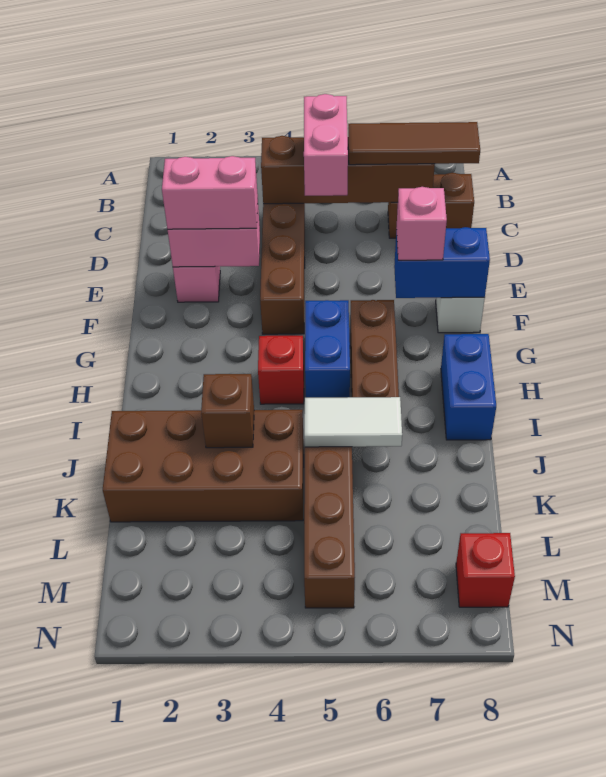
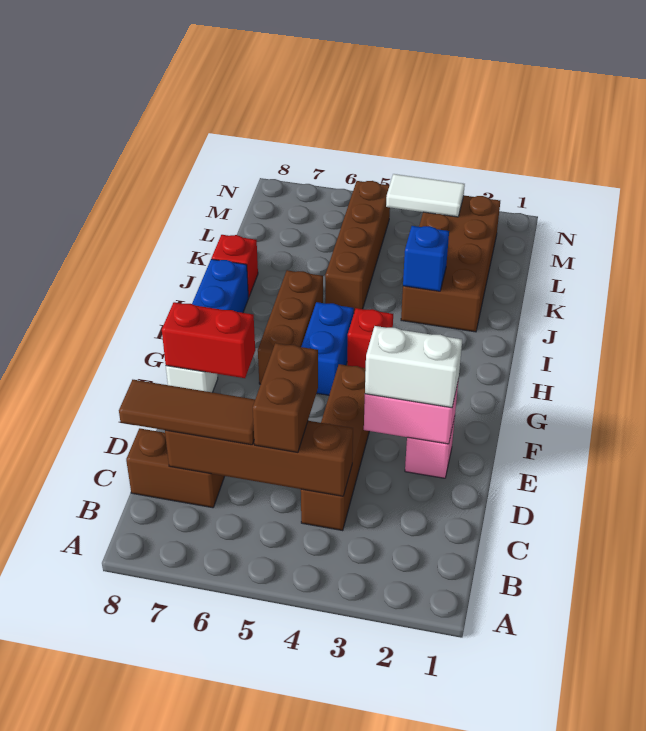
pink 1x2 brick [304,94,348,196] -> brown 1x2 brick [253,343,318,452]
pink 1x2 brick [162,156,258,229] -> white 1x2 brick [365,326,462,408]
blue 1x2 brick [394,227,490,298] -> red 1x2 brick [162,302,255,378]
pink 1x1 brick [396,187,447,260] -> none
brown 2x4 brick [103,410,304,522] -> brown 2x4 brick turned to [401,196,500,332]
brown 1x1 brick [201,374,254,448] -> blue 1x1 brick [403,226,449,291]
white 1x2 tile [304,397,402,447] -> white 1x2 tile moved to [386,174,465,217]
red 1x1 brick [456,533,515,607] -> red 1x1 brick moved to [212,235,258,297]

